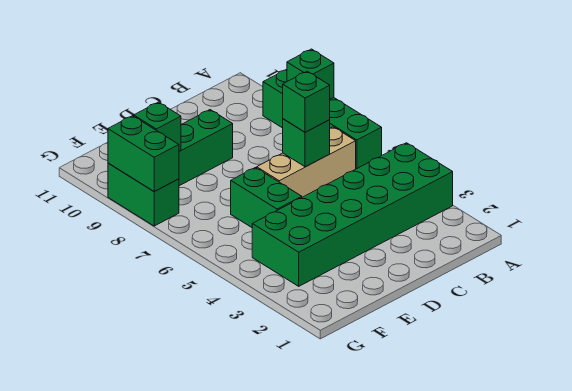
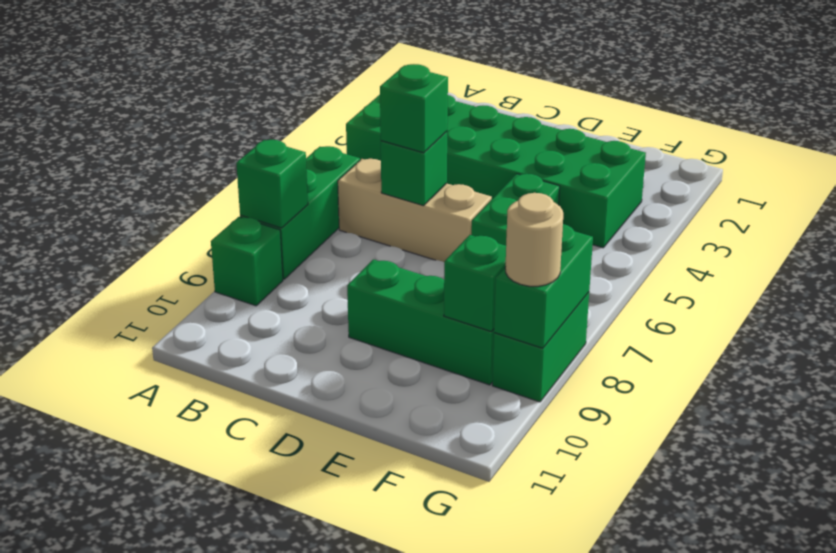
none -> tan 1x1 round brick [505,193,563,286]

